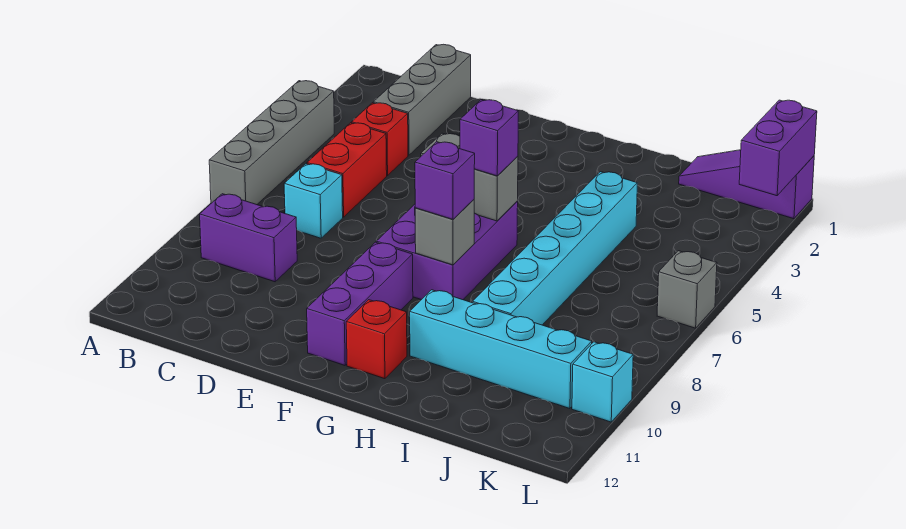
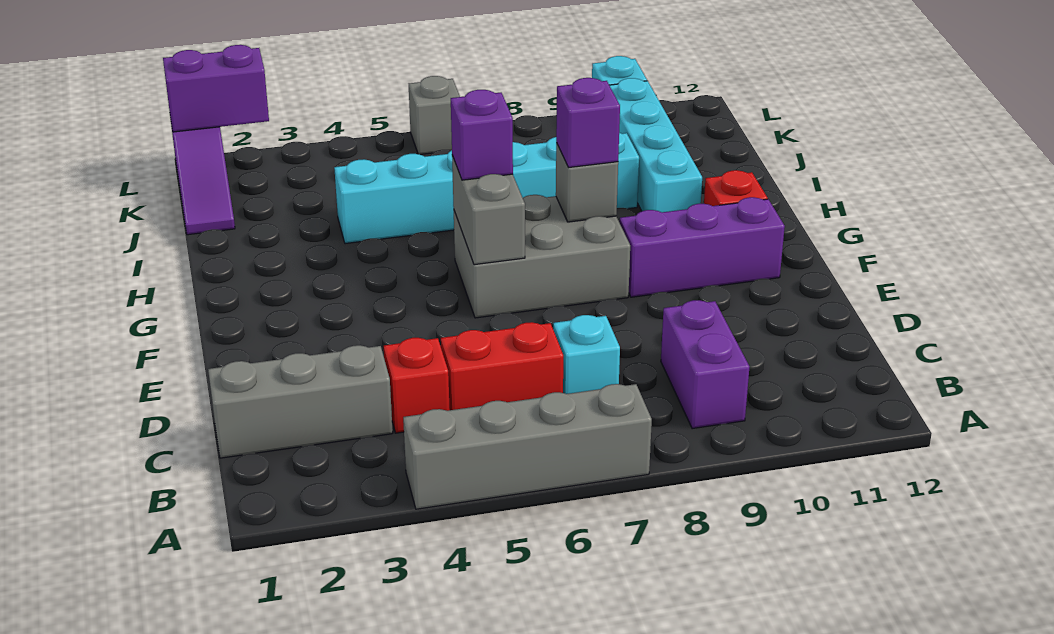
purple 2x3 brick [376,201,518,300] -> grey 2x3 brick [454,195,630,318]

